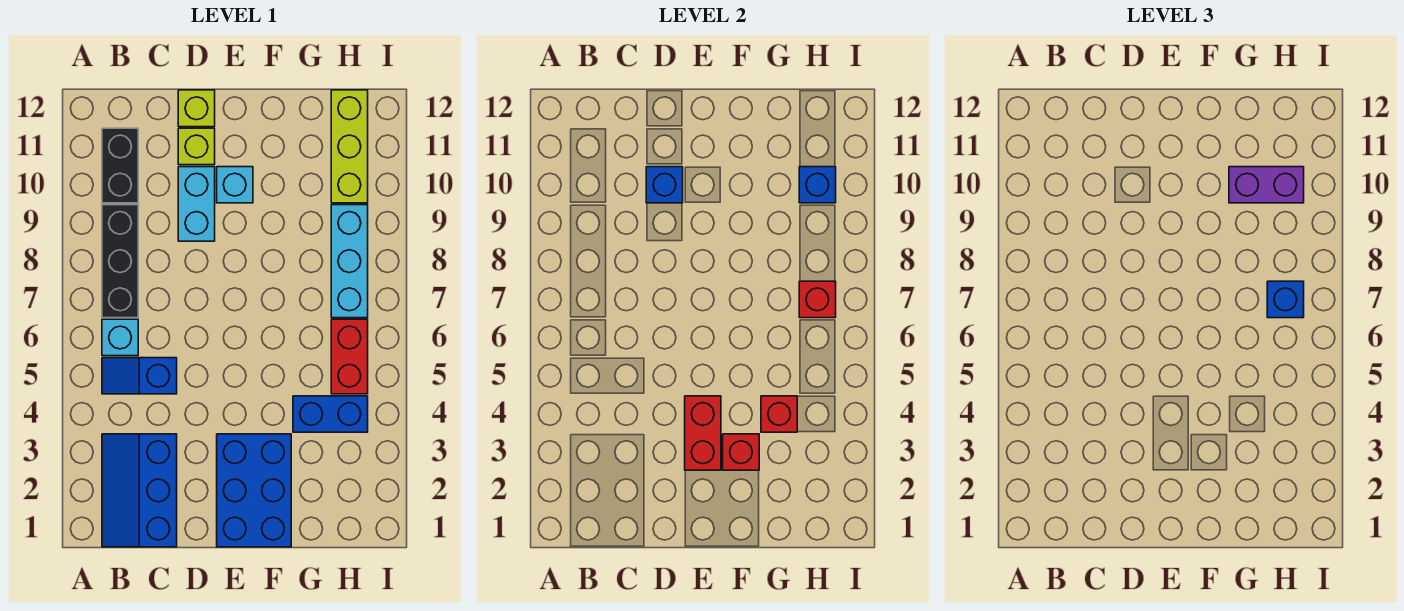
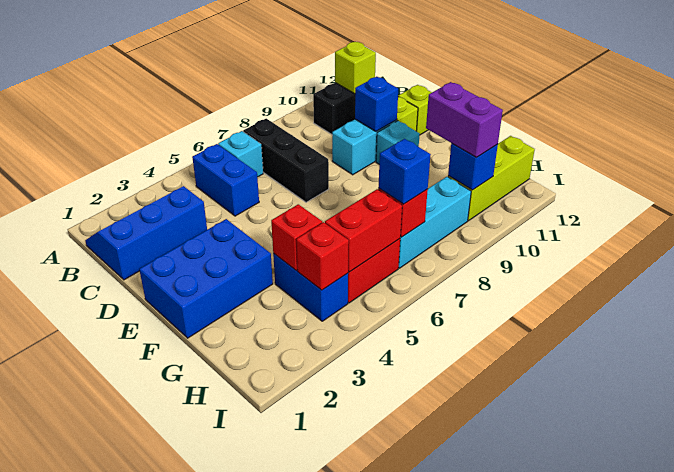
blue 1x2 slope [102,358,177,394] -> blue 1x2 brick [192,144,259,216]
black 1x3 brick [102,205,138,318] -> black 1x3 brick turned to [243,119,329,202]
none -> lime 1x1 brick [335,42,376,94]
red 1x2 brick [685,396,721,470] -> red 1x2 brick moved to [325,189,402,272]
red 1x1 brick [723,434,759,470] -> red 1x1 brick moved to [296,222,349,290]

